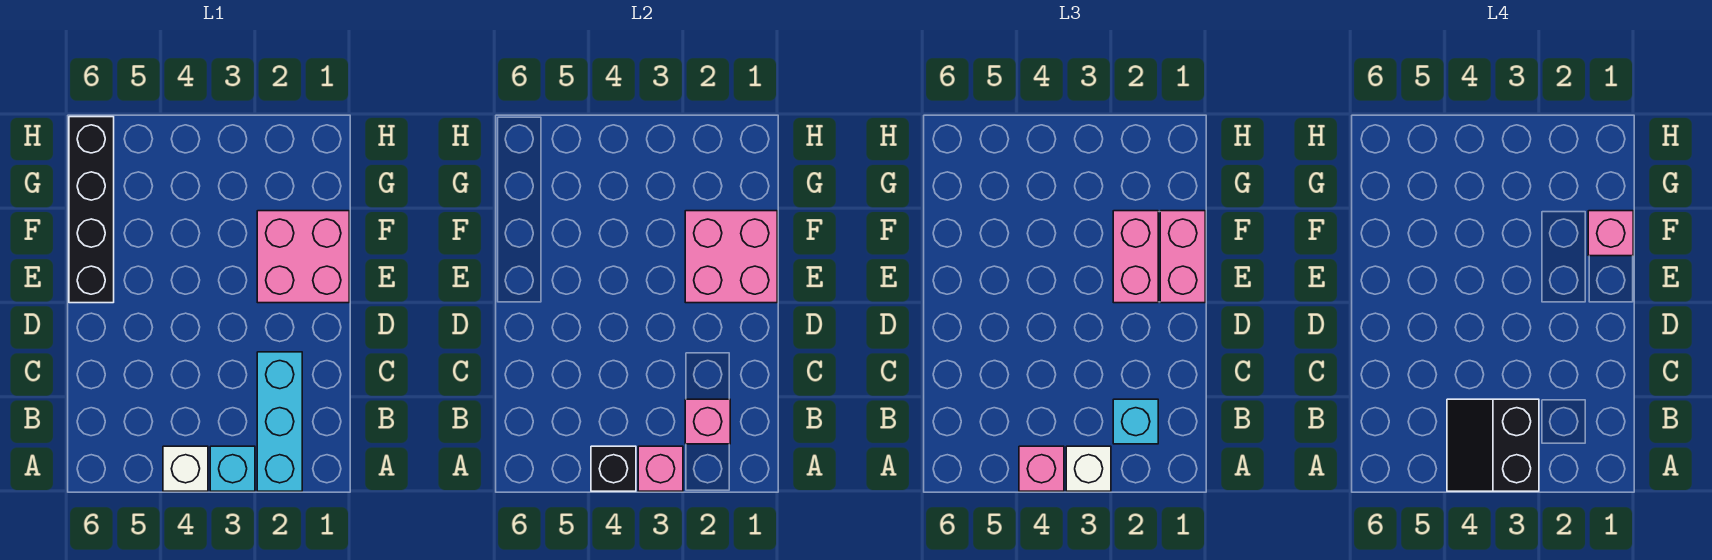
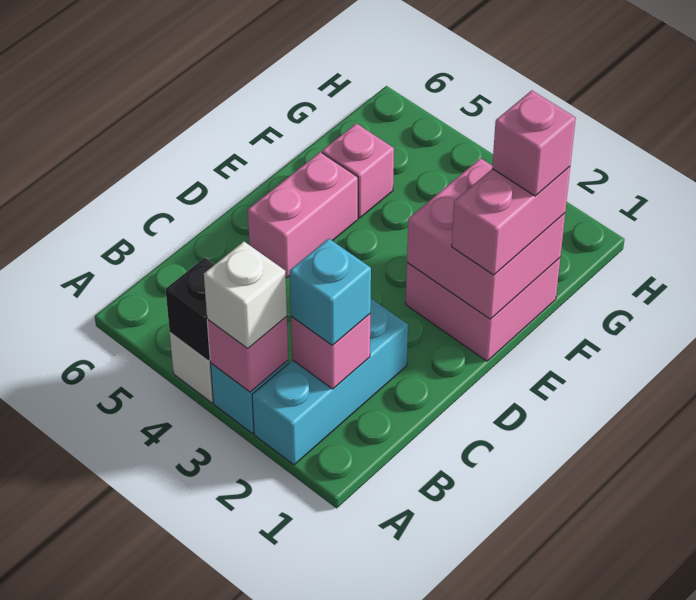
black 2x2 slope [1447,399,1539,491] -> none
pink 1x1 brick [1019,446,1064,491] -> pink 1x1 brick moved to [322,123,394,218]
pink 1x2 brick [1113,211,1158,303] -> pink 1x2 brick moved to [248,152,358,278]
black 1x4 brick [69,117,114,303] -> none

